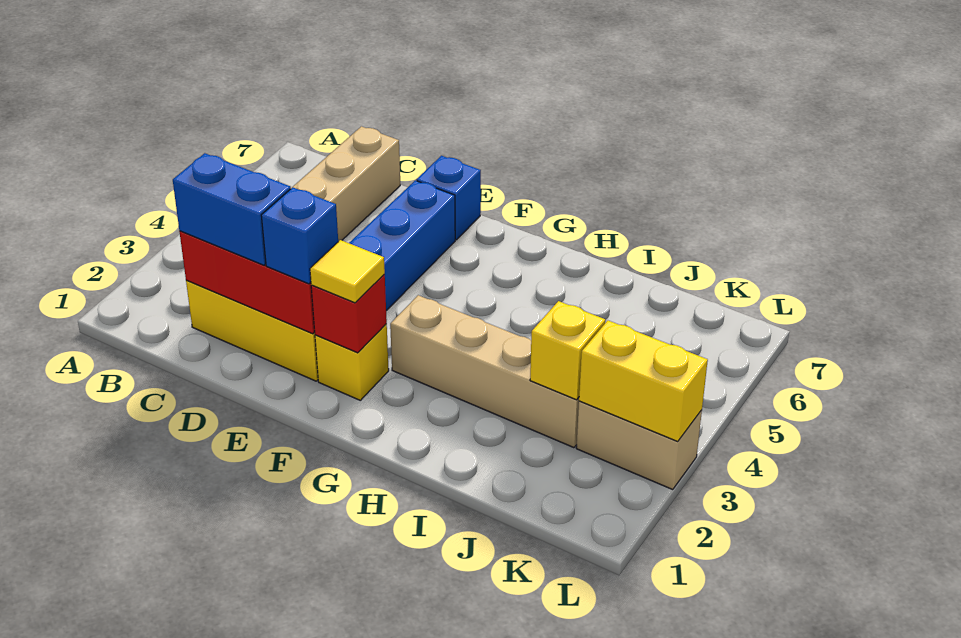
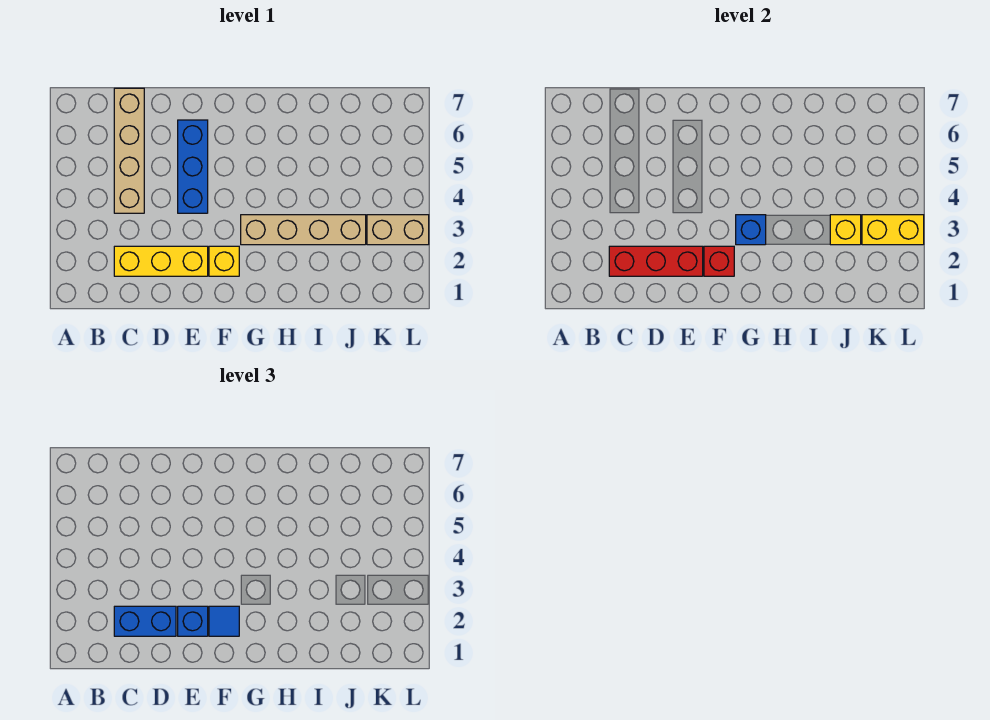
blue 1x1 brick [416,156,481,240] -> blue 1x1 brick moved to [736,215,766,245]
yellow 1x1 tile [310,240,385,303] -> blue 1x1 tile [209,606,239,636]

